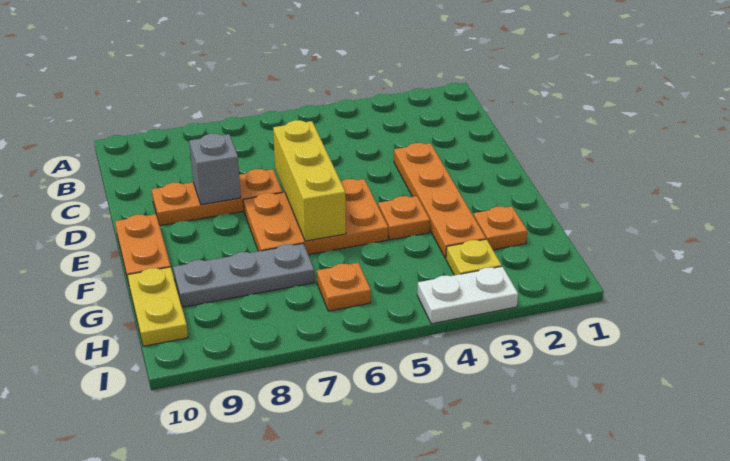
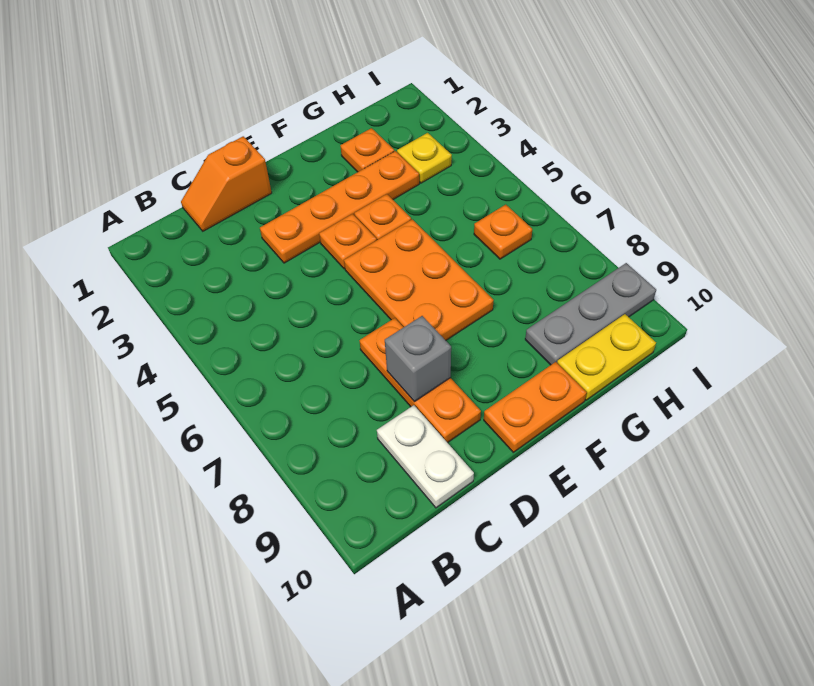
none -> orange 1x2 slope [181,136,272,231]
yellow 1x3 brick [273,120,346,241] -> none
none -> orange 1x1 plate [319,214,377,269]
grey 1x3 plate [173,244,314,307] -> grey 1x3 plate turned to [525,263,656,365]
white 1x2 plate [417,266,518,324] -> white 1x2 plate moved to [377,405,474,508]

